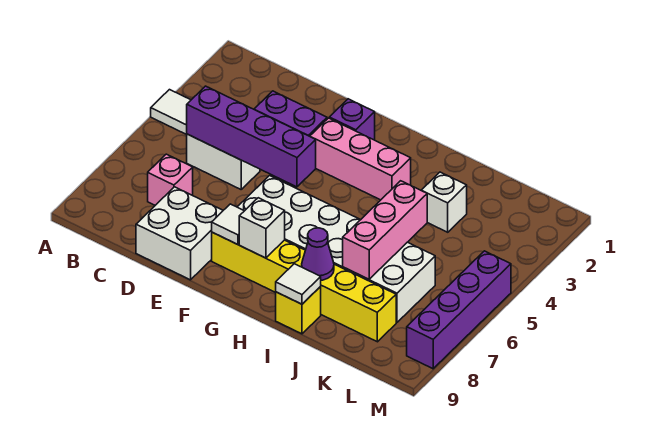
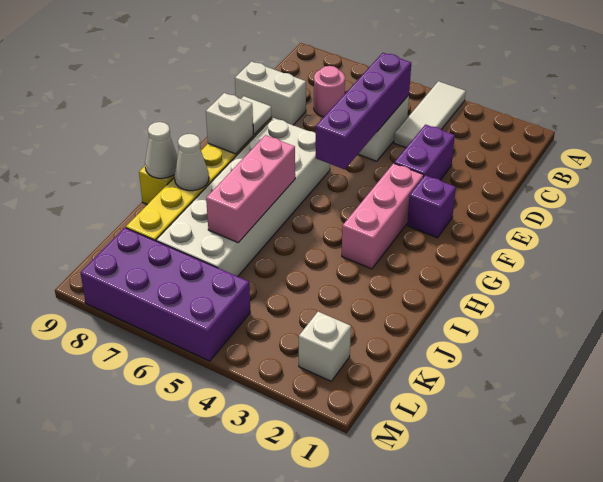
pink 1x1 brick [148,154,193,205] -> pink 1x1 round brick [314,66,345,117]
white 2x2 brick [136,187,223,280] -> white 1x2 brick [235,61,306,125]
purple 1x1 cone [302,228,334,280] -> white 1x1 cone [174,134,209,191]
white 1x1 tile [276,264,321,304] -> white 1x1 cone [145,122,178,178]
white 1x1 brick [421,172,467,232] -> white 1x1 brick moved to [299,312,351,381]
pink 1x3 brick [343,181,427,279] -> pink 1x3 brick turned to [206,135,295,243]
purple 1x4 brick [407,251,511,369] -> purple 2x4 brick [80,228,250,361]

